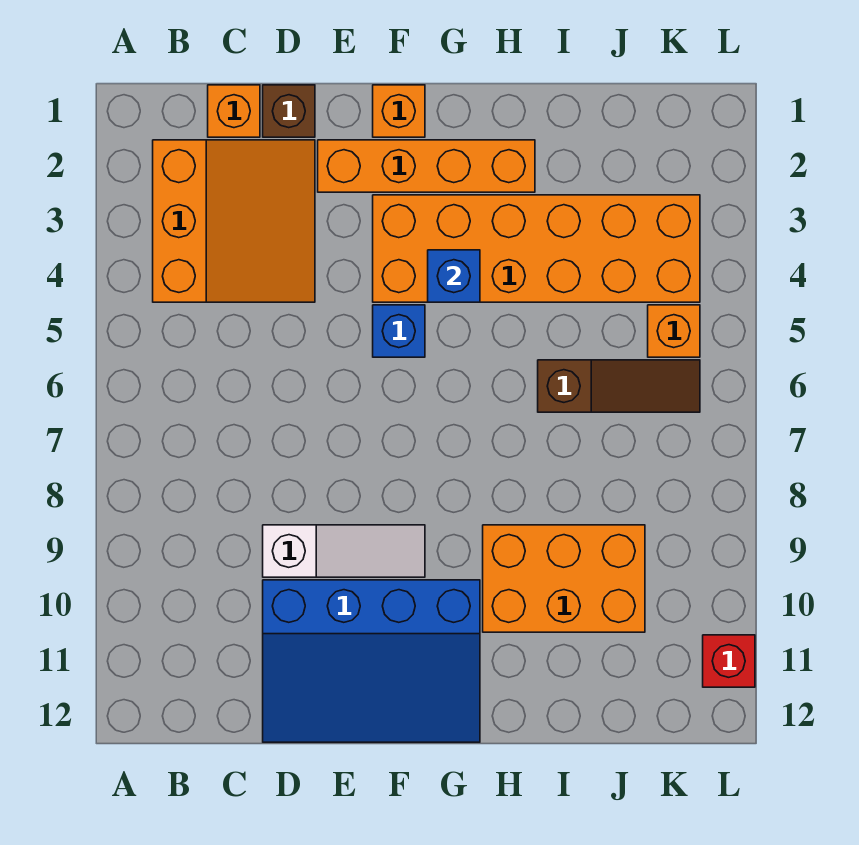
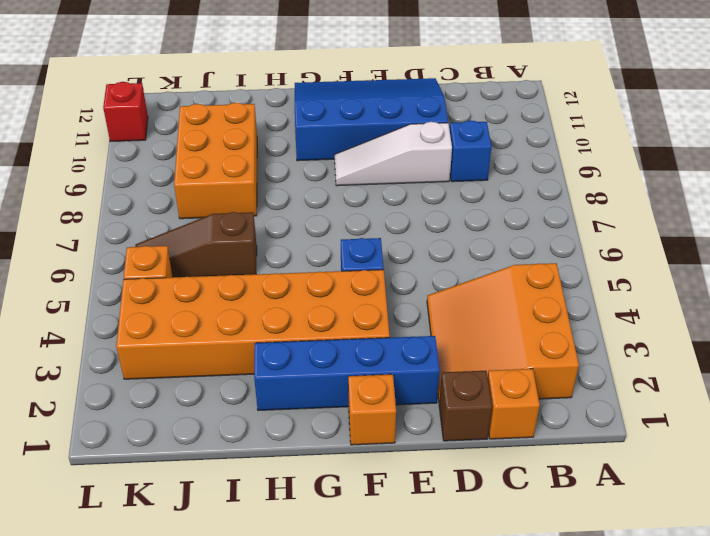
orange 1x4 brick [318,140,535,192] -> blue 1x4 brick [254,336,440,410]
blue 1x1 brick [428,250,480,302] -> blue 1x1 brick moved to [450,120,492,182]
orange 2x3 brick [483,525,645,632] -> orange 2x3 brick turned to [174,103,257,219]

